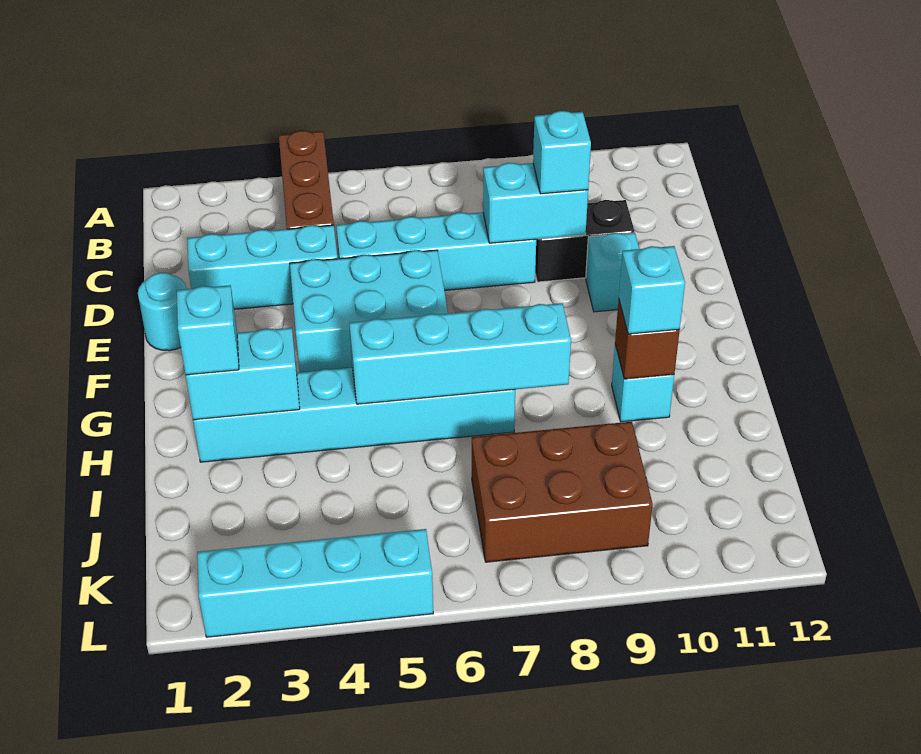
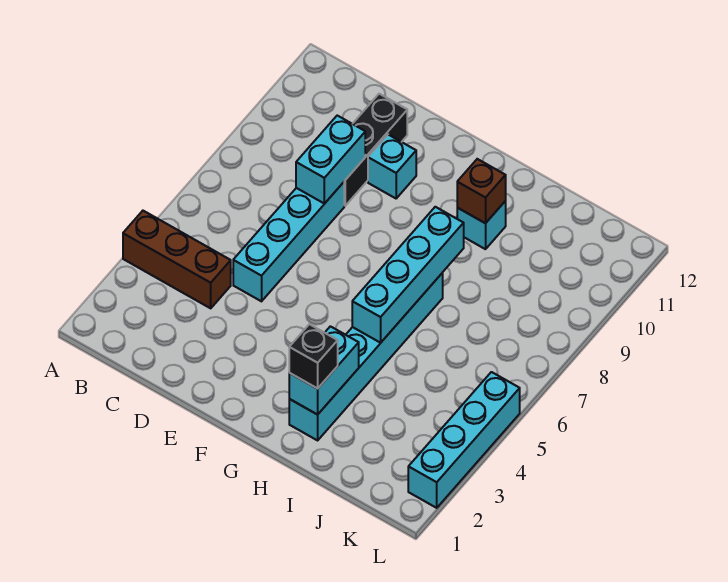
cyan 1x3 brick [187,225,338,309] -> none
black 1x2 brick [535,200,635,282] -> black 1x3 brick [344,94,407,206]
cyan 1x1 brick [533,111,591,194] -> none
cyan 1x1 round brick [138,273,186,351] -> none
cyan 2x3 brick [290,250,448,372] -> none
cyan 1x1 brick [177,285,239,375] -> black 1x1 brick [289,324,338,389]
cyan 1x1 brick [619,246,685,334] -> none
brown 2x3 brick [472,422,653,562] -> none

